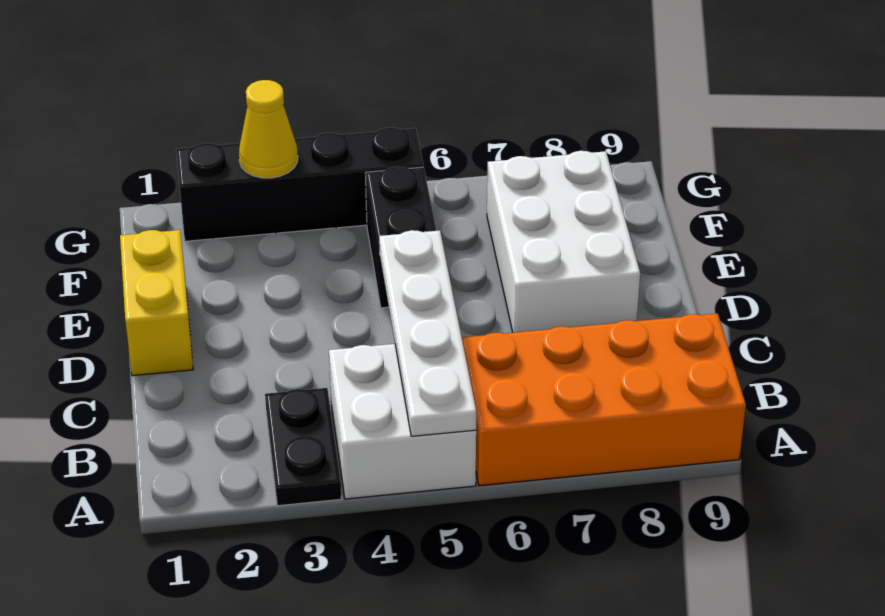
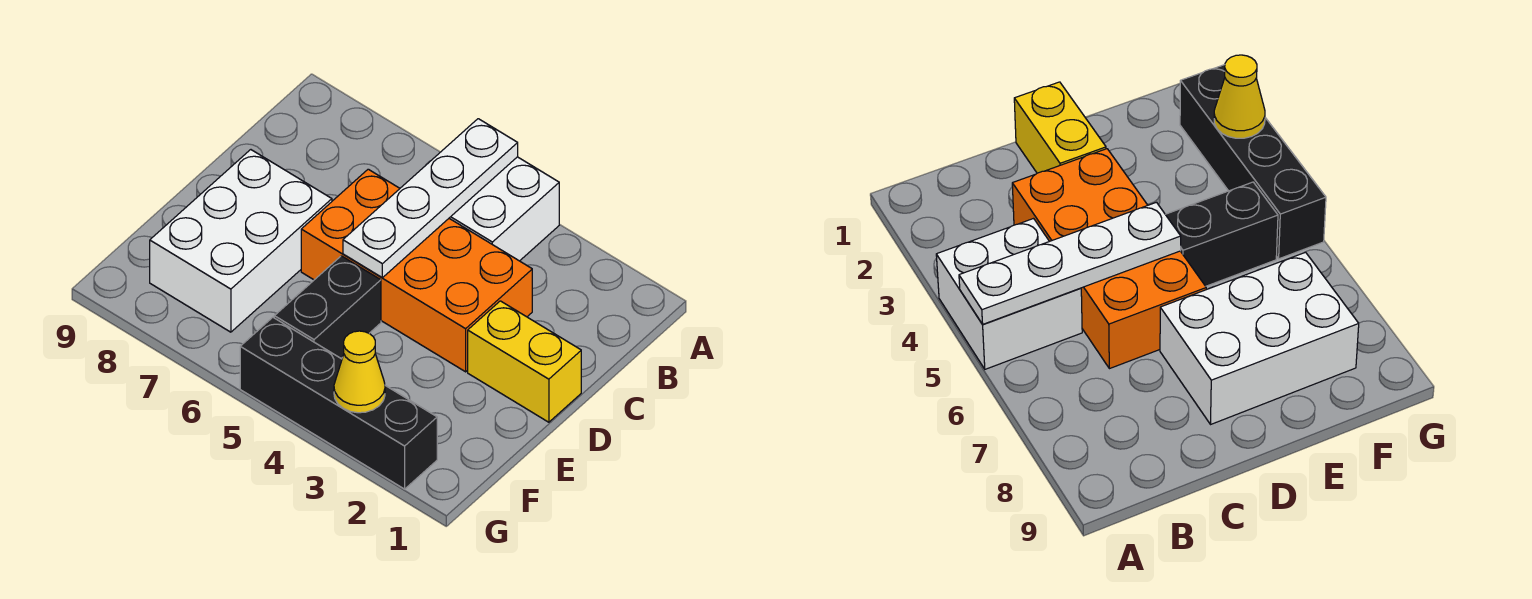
black 1x2 plate [265,388,341,506] -> none
orange 2x4 brick [462,314,746,486] -> orange 2x4 brick moved to [301,169,532,372]
yellow 1x2 brick [120,230,193,376] -> yellow 1x2 brick turned to [468,301,581,422]

